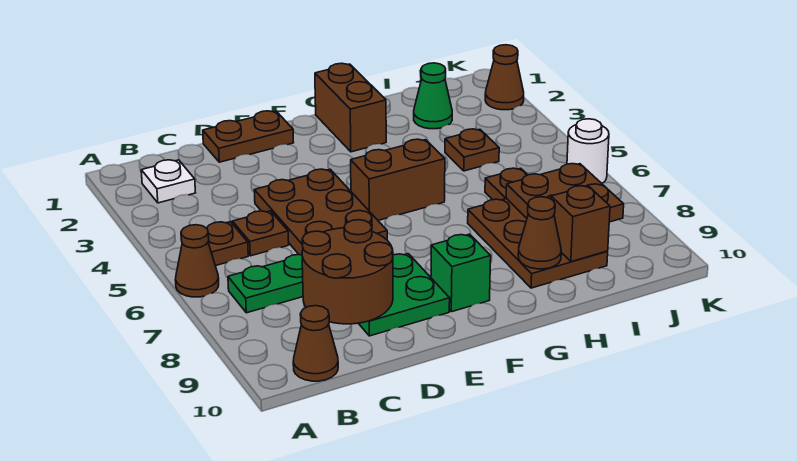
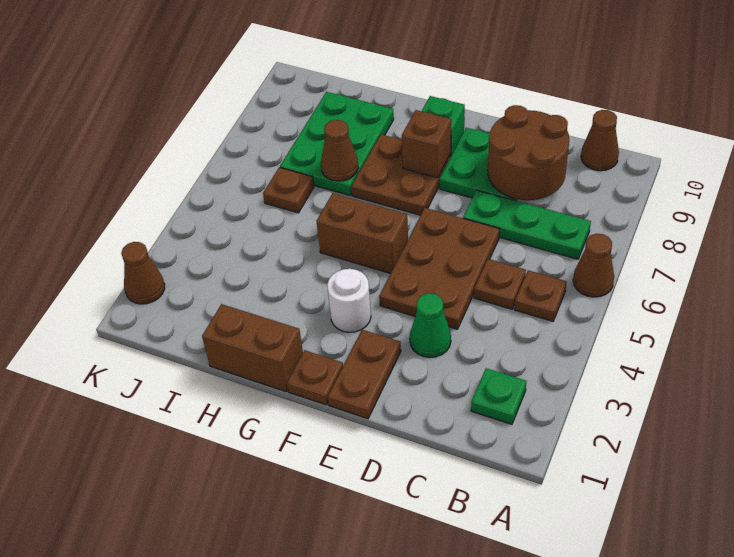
white 1x1 plate [141,160,195,203] -> green 1x1 plate [471,368,527,424]
brown 1x2 plate [203,111,294,162] -> brown 1x2 plate turned to [328,330,401,419]
brown 1x2 brick [315,63,386,152] -> brown 1x2 brick turned to [202,304,303,391]
brown 2x3 plate [468,199,608,288] -> green 2x3 plate [280,92,394,195]
brown 1x1 cone [518,197,561,269] -> brown 1x1 cone moved to [321,120,358,181]
green 1x1 cone [414,63,452,129] -> green 1x1 cone moved to [410,293,451,358]
brown 1x1 plate [445,129,499,171] -> brown 1x1 plate moved to [287,350,343,405]
brown 2x2 plate [506,164,624,222] -> brown 2x2 plate moved to [351,135,451,215]
brown 1x1 brick [551,186,610,262] -> brown 1x1 brick moved to [402,110,451,178]
white 1x1 round brick [567,119,609,183] -> white 1x1 round brick moved to [327,269,371,332]

